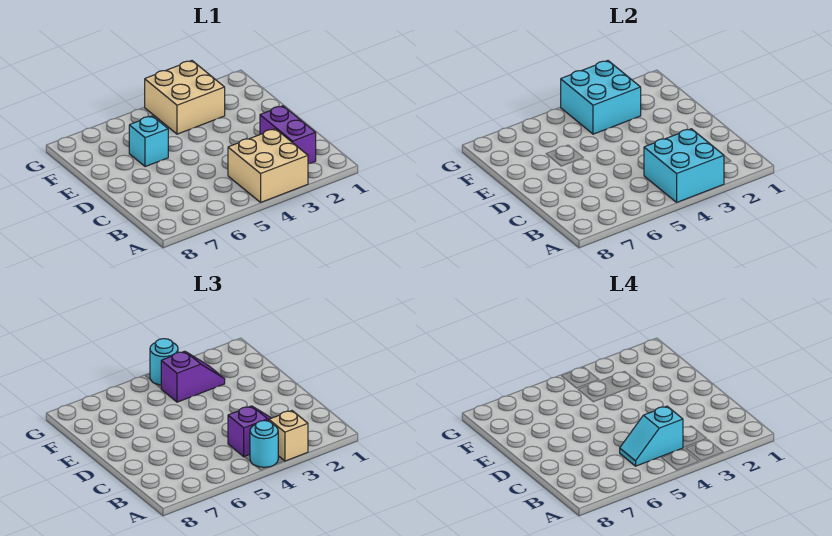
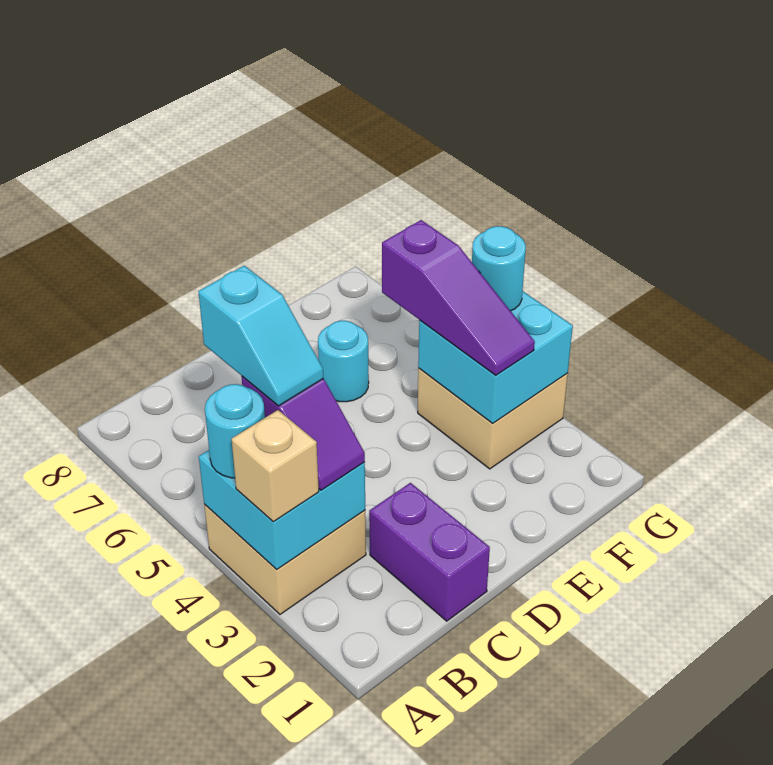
purple 1x2 brick [260,106,316,164] -> purple 1x2 brick turned to [369,483,490,621]
cyan 1x2 slope [620,406,683,466] -> cyan 1x2 slope turned to [198,266,323,406]
cyan 1x1 brick [129,116,168,167] -> cyan 1x1 round brick [318,321,369,402]
purple 1x2 slope [161,351,225,402] -> purple 1x3 slope [382,220,535,375]

